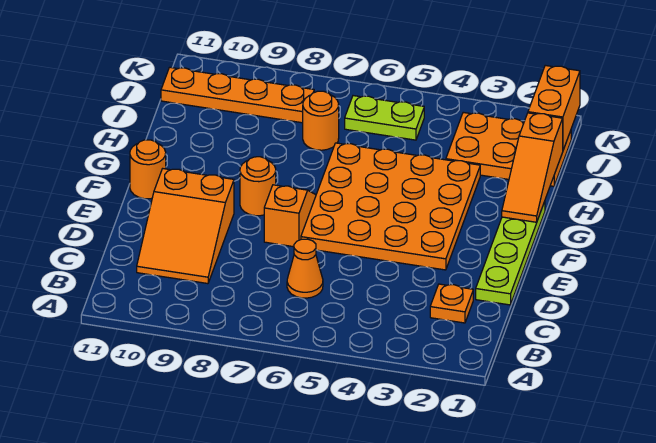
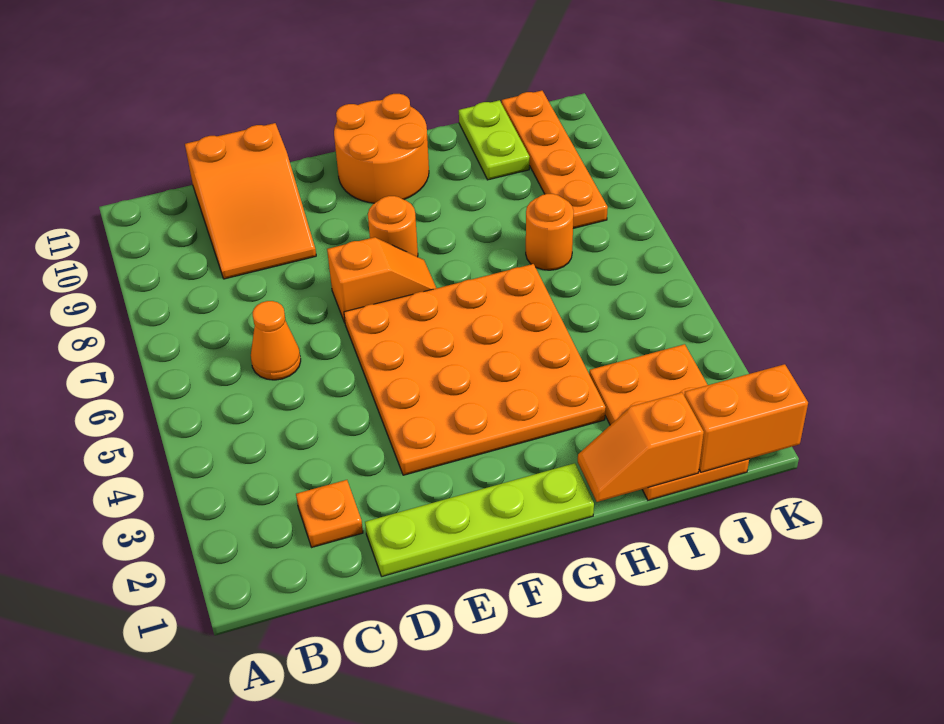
orange 2x3 slope [137,169,234,284] -> orange 2x3 slope turned to [185,123,316,279]
orange 1x1 round brick [130,140,166,199] -> orange 2x2 round brick [334,94,429,203]
orange 1x3 slope [502,113,563,222] -> orange 1x2 slope [578,392,704,502]
lime 1x2 plate [345,96,424,140] -> lime 1x2 plate moved to [459,100,530,180]

